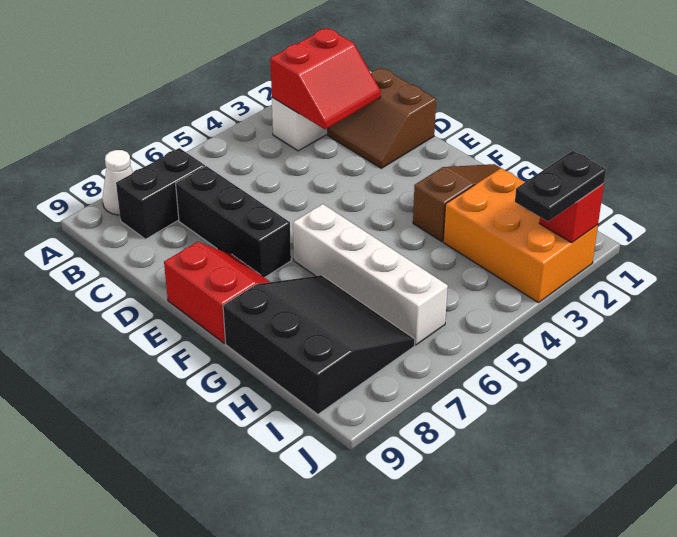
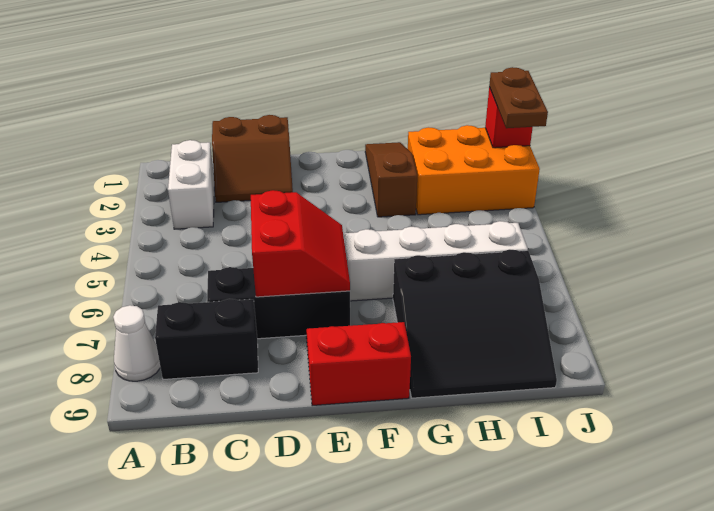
red 2x2 slope [270,28,381,129] -> red 2x2 slope moved to [251,190,350,297]
black 1x2 brick [116,148,205,239] -> black 1x2 brick turned to [155,299,258,379]
black 3x3 slope [223,275,415,414] -> black 3x3 slope turned to [393,249,557,398]
black 1x2 plate [515,151,606,221] -> brown 1x2 plate [489,67,548,128]

